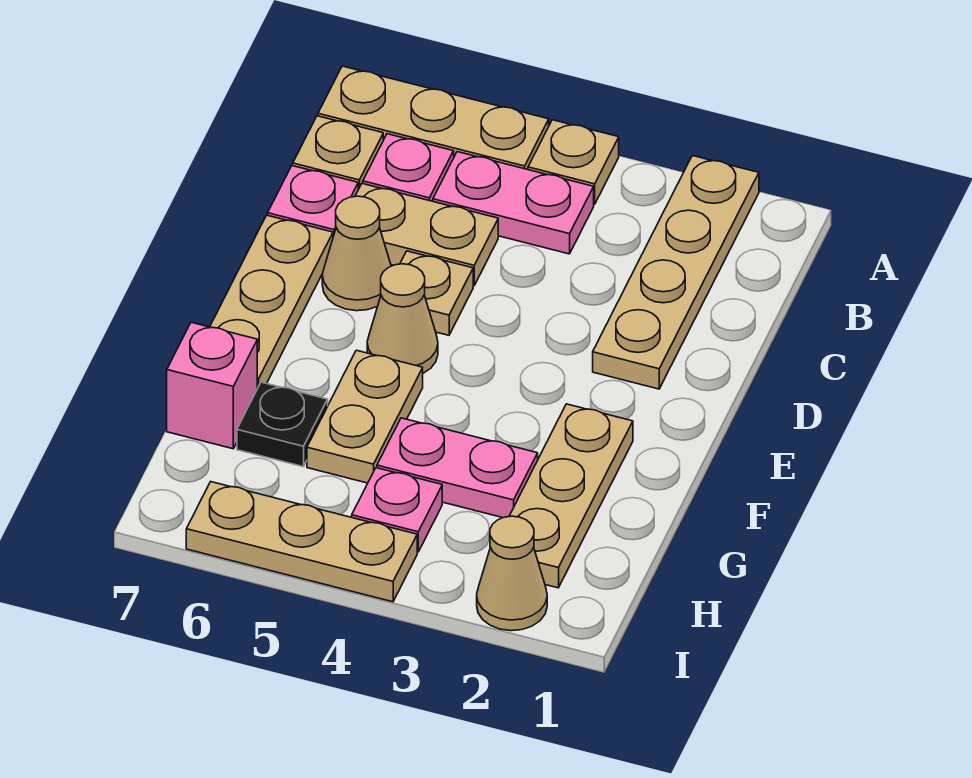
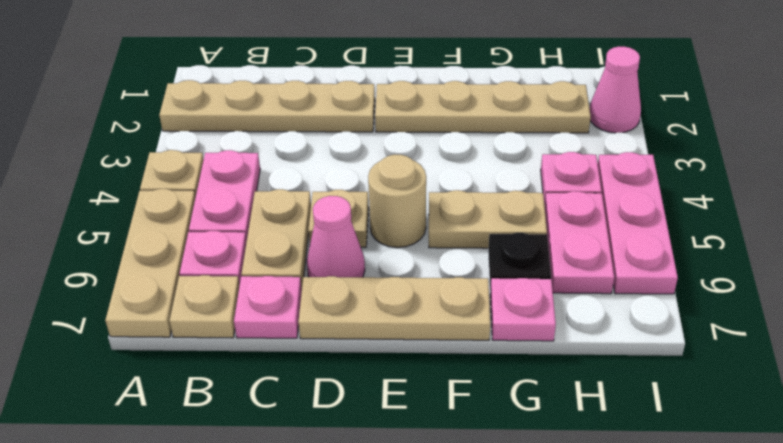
tan 1x1 cone [322,196,391,311] -> pink 1x1 cone [307,196,365,277]
tan 1x1 cone [367,264,438,373] -> tan 1x1 round brick [368,155,426,248]
tan 1x3 plate [509,404,633,588] -> tan 1x4 plate [375,81,591,133]
pink 1x2 plate [377,418,538,518] -> pink 1x2 plate moved to [545,191,614,294]
pink 1x1 brick [167,322,257,449] -> pink 1x1 plate [490,278,556,341]
tan 1x1 cone [477,516,547,631] -> pink 1x1 cone [590,47,641,133]
tan 1x3 plate [186,482,417,602] -> pink 1x3 plate [598,152,678,294]

